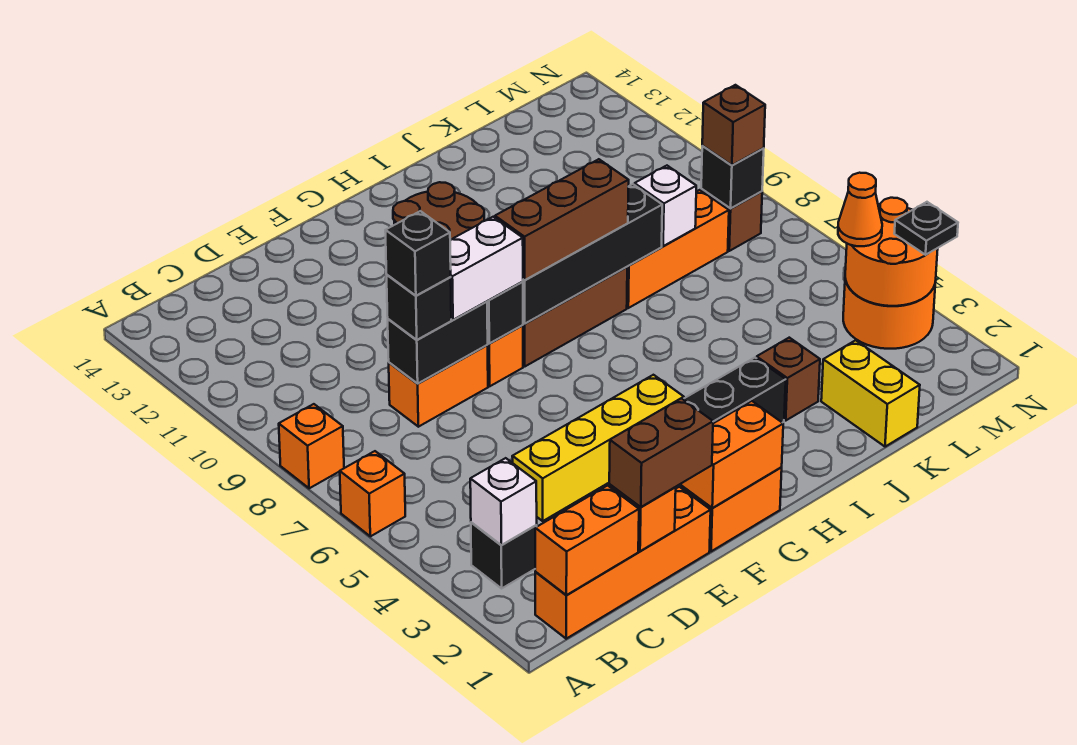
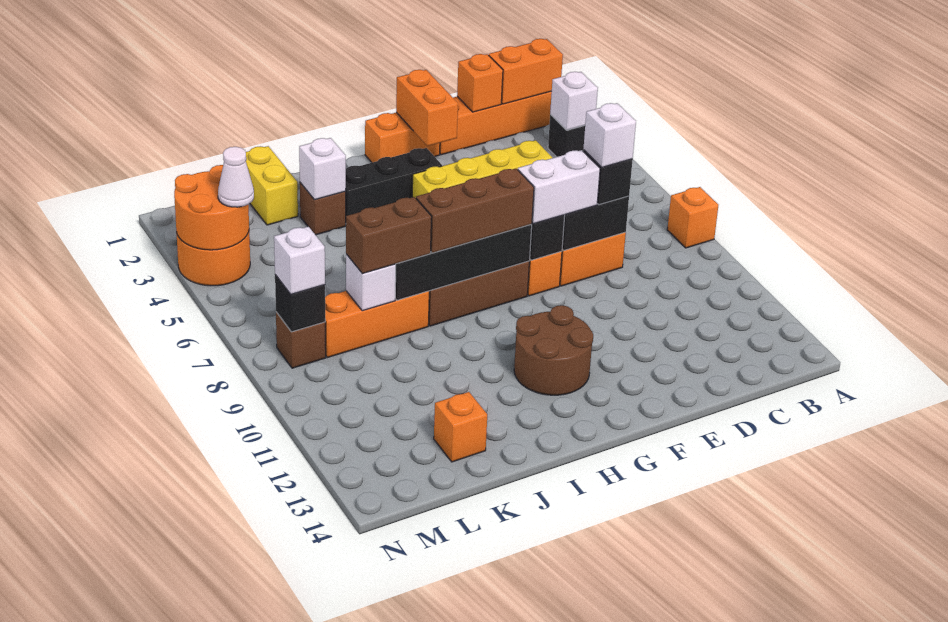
orange 1x1 brick [340,451,405,536] -> orange 1x1 brick moved to [434,392,487,462]
brown 1x2 brick [609,398,713,507] -> brown 1x2 brick moved to [346,197,432,274]
black 1x1 brick [385,211,451,296] -> white 1x1 brick [583,103,636,167]
orange 1x2 brick [681,401,783,508] -> orange 1x2 brick turned to [396,70,458,146]
none -> white 1x1 brick [299,138,346,200]
orange 1x1 cone [838,173,882,246] -> white 1x1 cone [218,147,254,207]
brown 1x1 brick [702,85,765,165] -> white 1x1 brick [274,227,325,294]
black 1x1 plate [894,202,958,255] -> none

